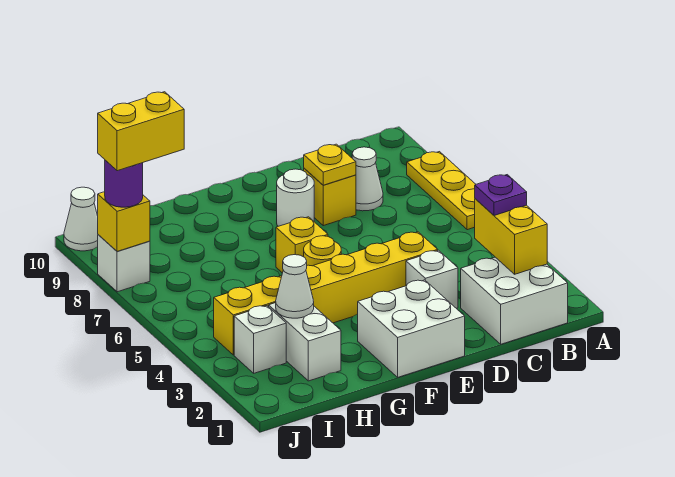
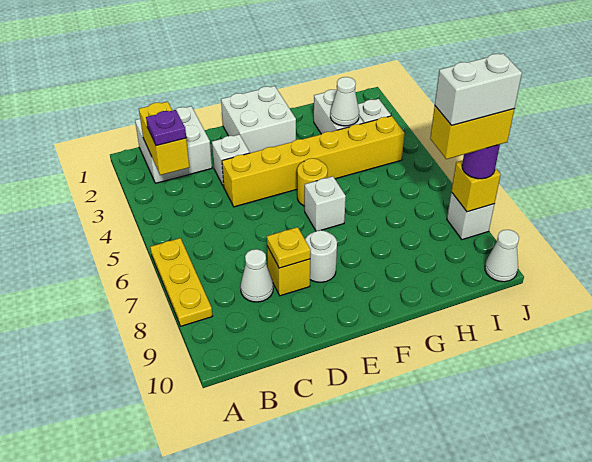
yellow 1x1 brick [276,217,328,273] -> white 1x1 brick [305,176,346,231]
none -> white 1x2 brick [435,53,522,125]

